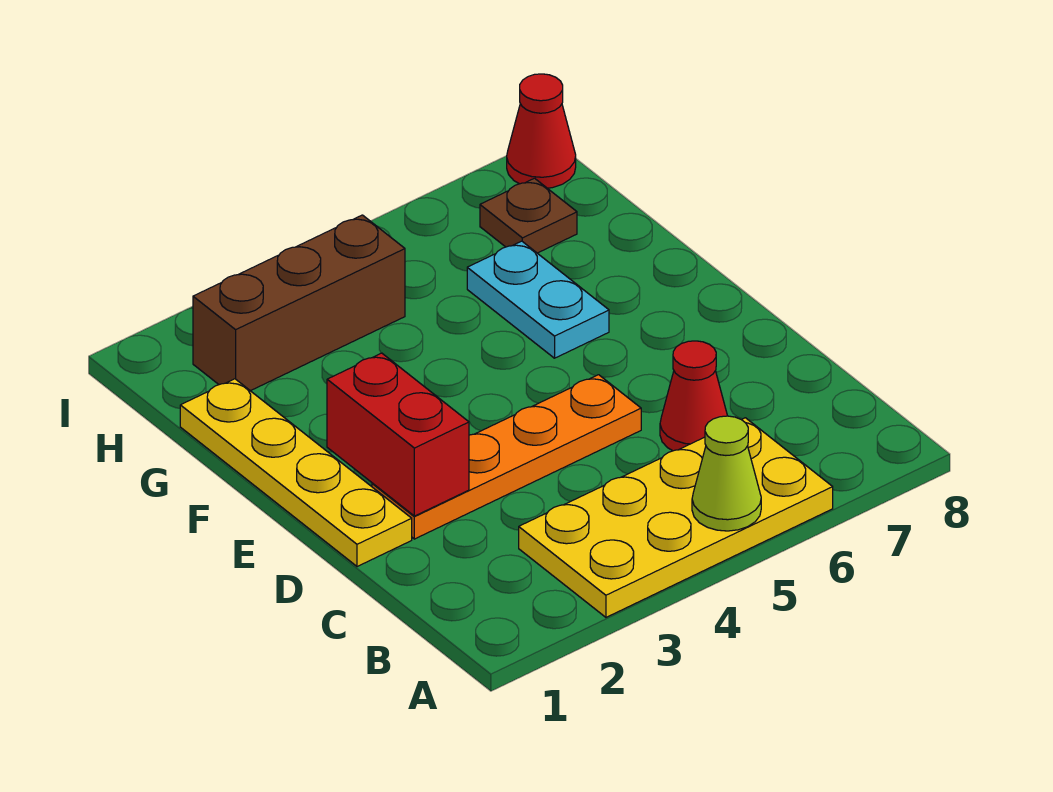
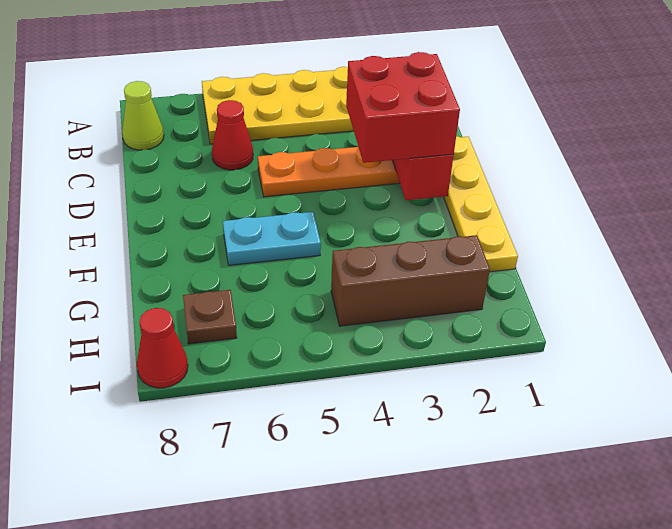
lime 1x1 cone [692,416,761,531] -> lime 1x1 cone moved to [122,81,164,150]
none -> red 2x2 brick [346,52,460,163]
cyan 1x2 plate [467,241,609,358] -> cyan 1x2 plate turned to [223,212,321,265]

